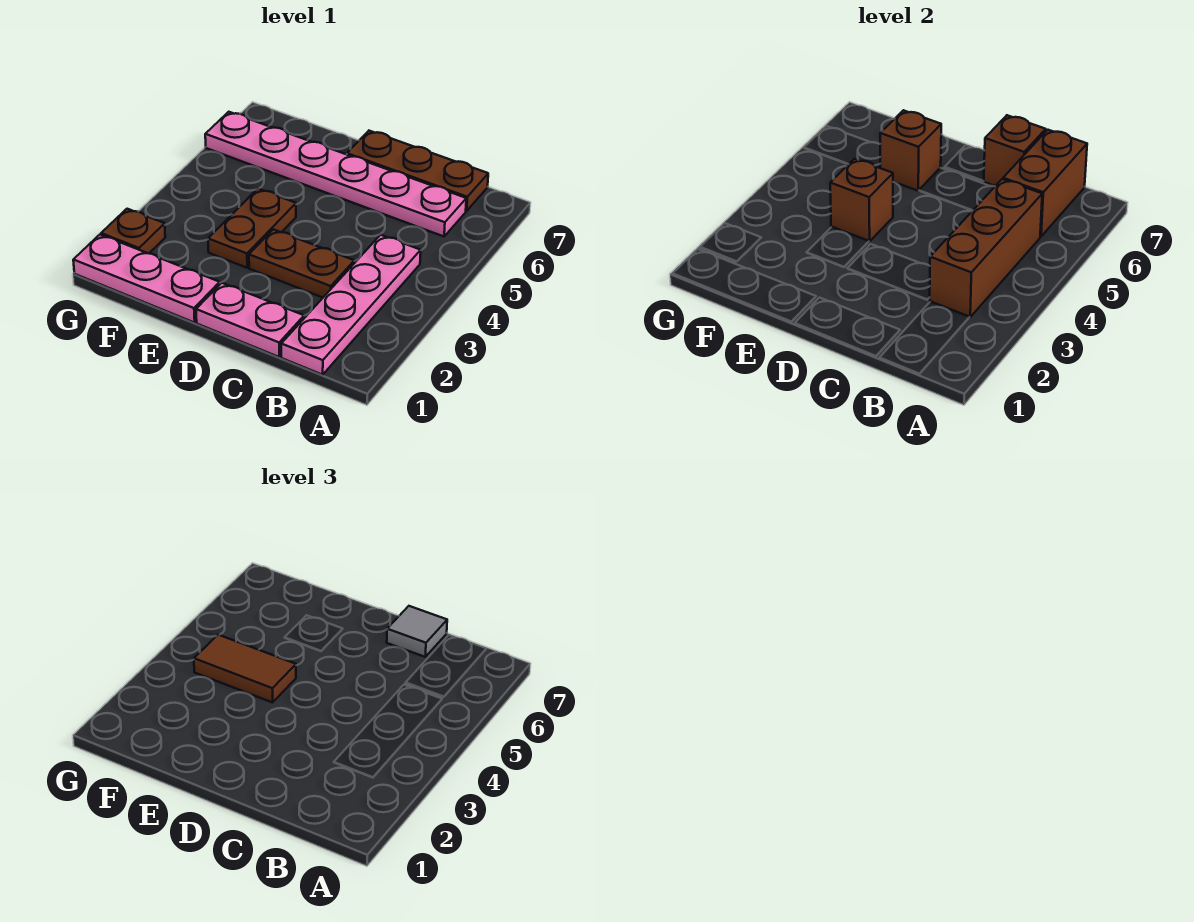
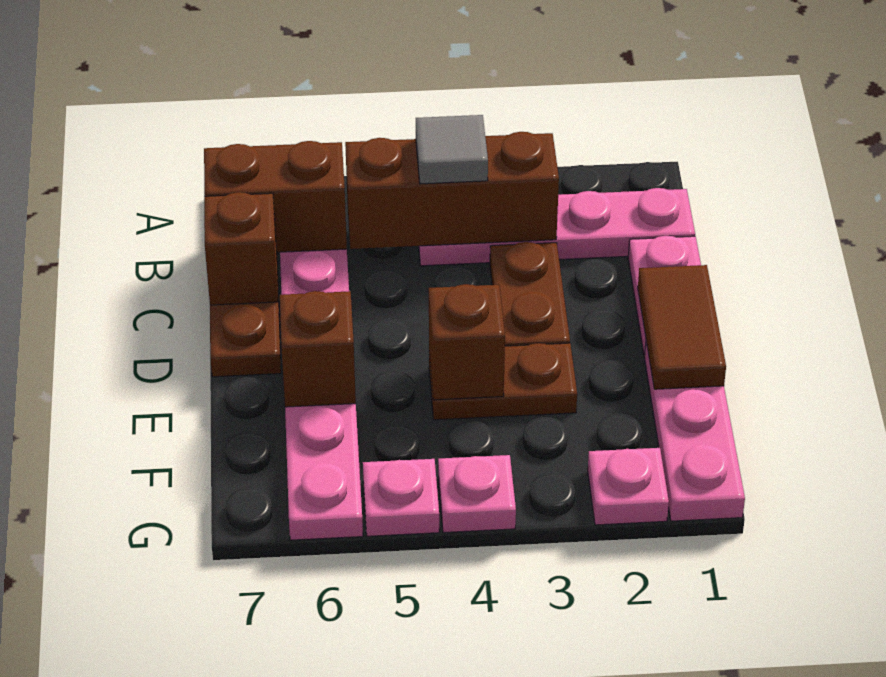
grey 1x1 tile [387,606,447,657] -> grey 1x1 tile moved to [416,115,488,184]
brown 1x2 tile [194,635,296,703] -> brown 1x2 tile moved to [638,265,726,389]
brown 1x1 plate [101,209,165,253] -> pink 1x1 plate [588,448,669,525]
none -> pink 1x1 plate [438,455,516,533]
none -> pink 1x1 plate [363,459,439,536]

